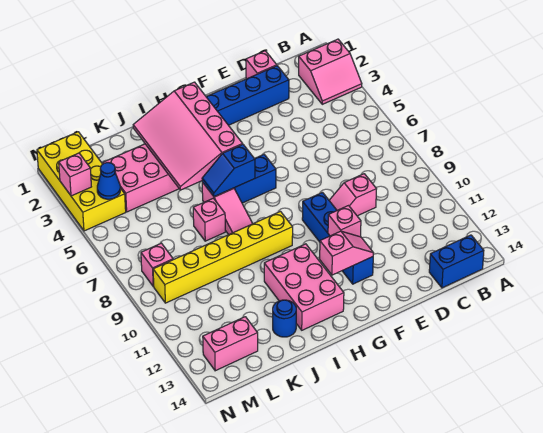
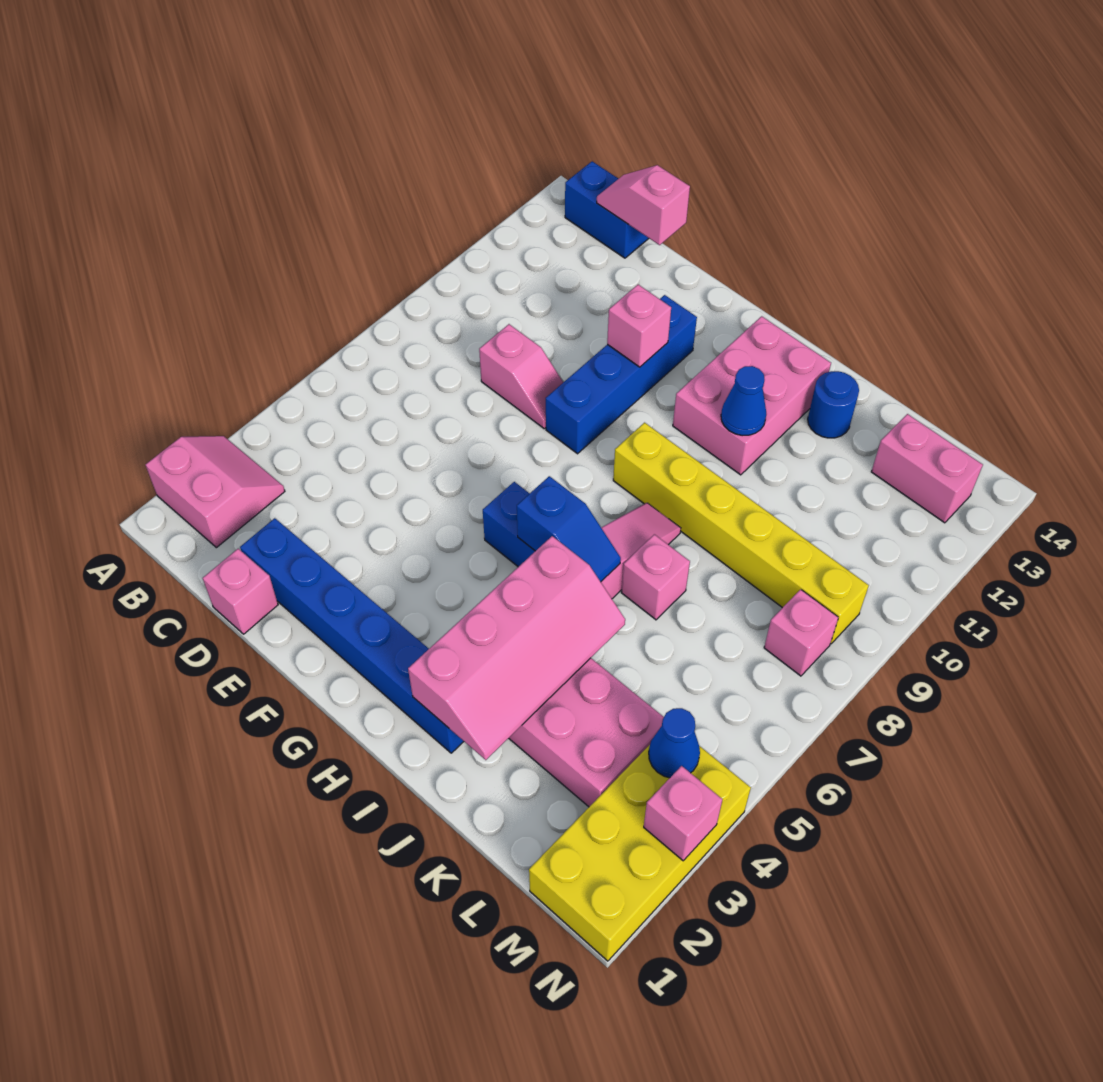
pink 1x2 slope [320,231,373,275] -> pink 1x2 slope moved to [597,165,690,245]
pink 3x4 slope [133,82,242,190] -> pink 2x4 slope [408,536,625,760]
none -> blue 1x1 cone [721,366,766,436]

